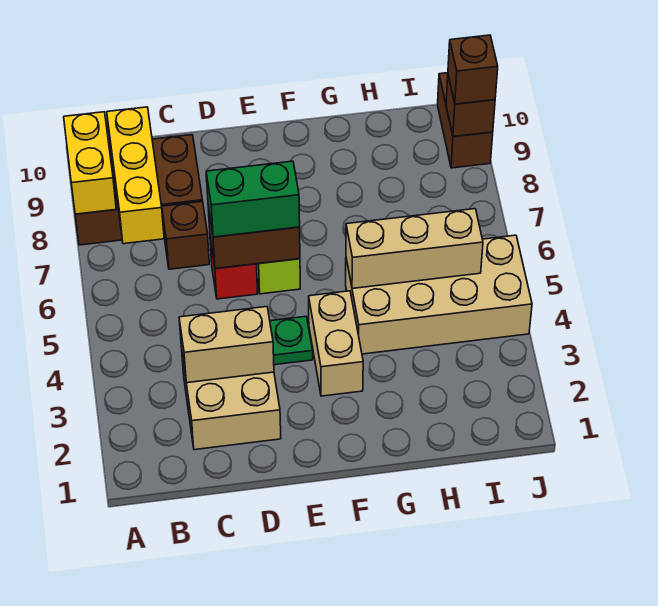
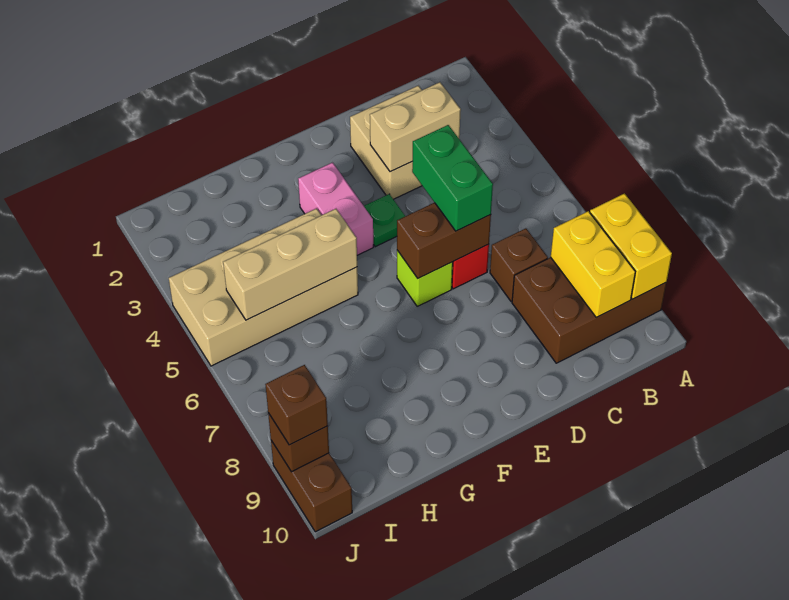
yellow 1x3 brick [107,107,164,244] -> yellow 1x2 brick [551,211,635,318]
green 1x2 brick [206,161,300,237] -> green 1x2 brick turned to [412,125,493,231]
tan 1x2 brick [309,291,363,396] -> pink 1x2 brick [298,163,373,255]

